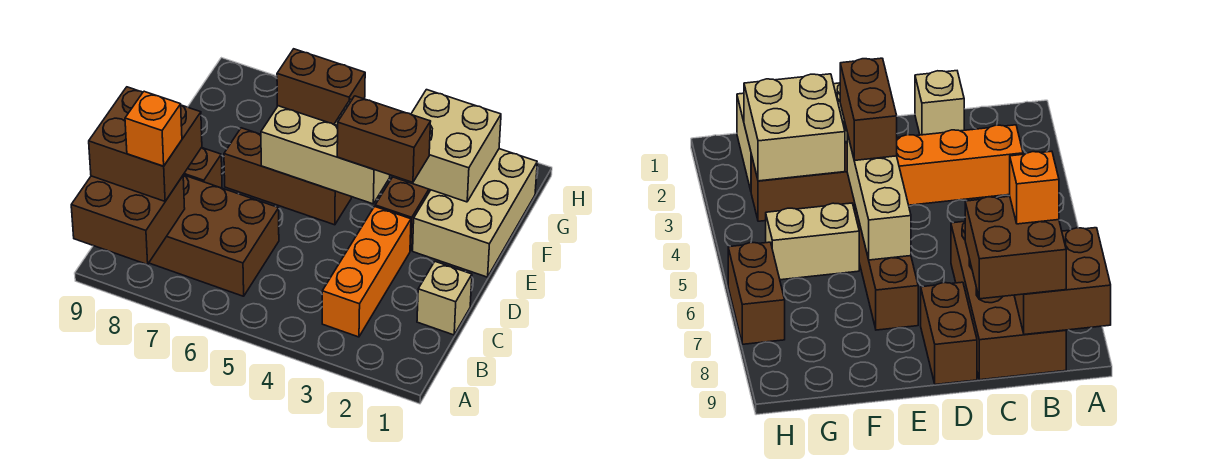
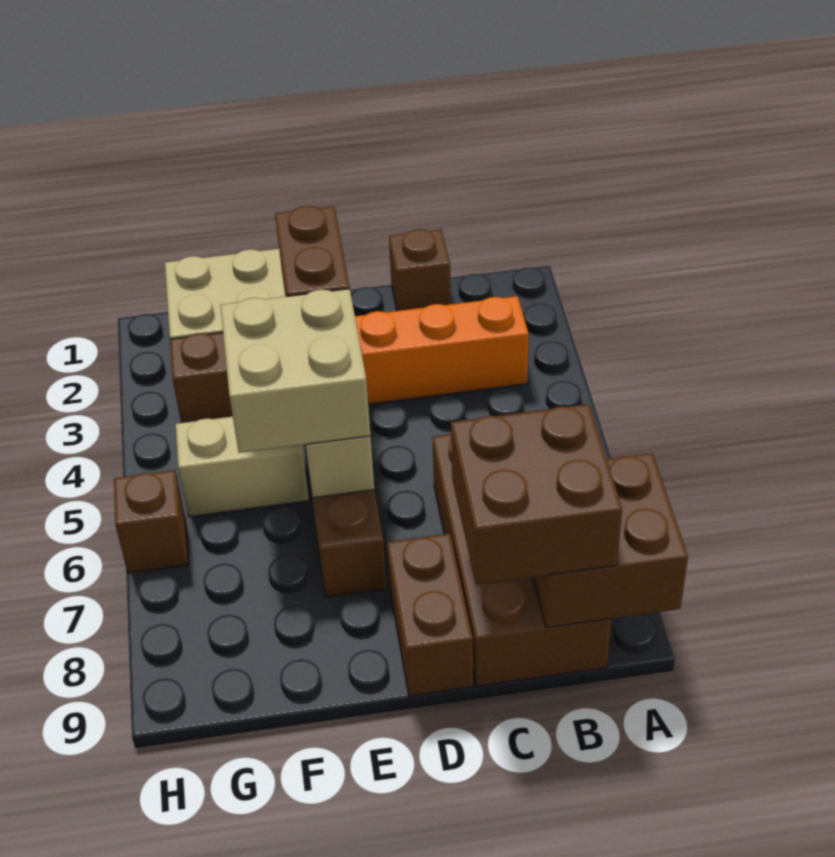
orange 1x1 brick [125,91,182,166] -> none
tan 1x1 brick [417,262,472,335] -> brown 1x1 brick [389,229,451,311]
tan 2x2 brick [392,90,501,202] -> tan 2x2 brick moved to [220,289,371,453]
brown 1x2 brick [277,49,365,124] -> brown 1x1 brick [114,470,189,573]

